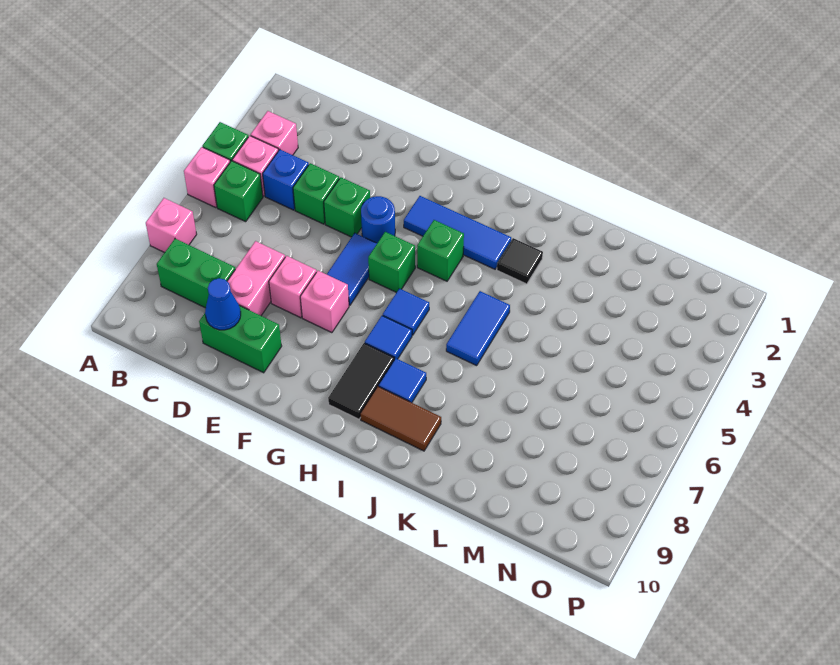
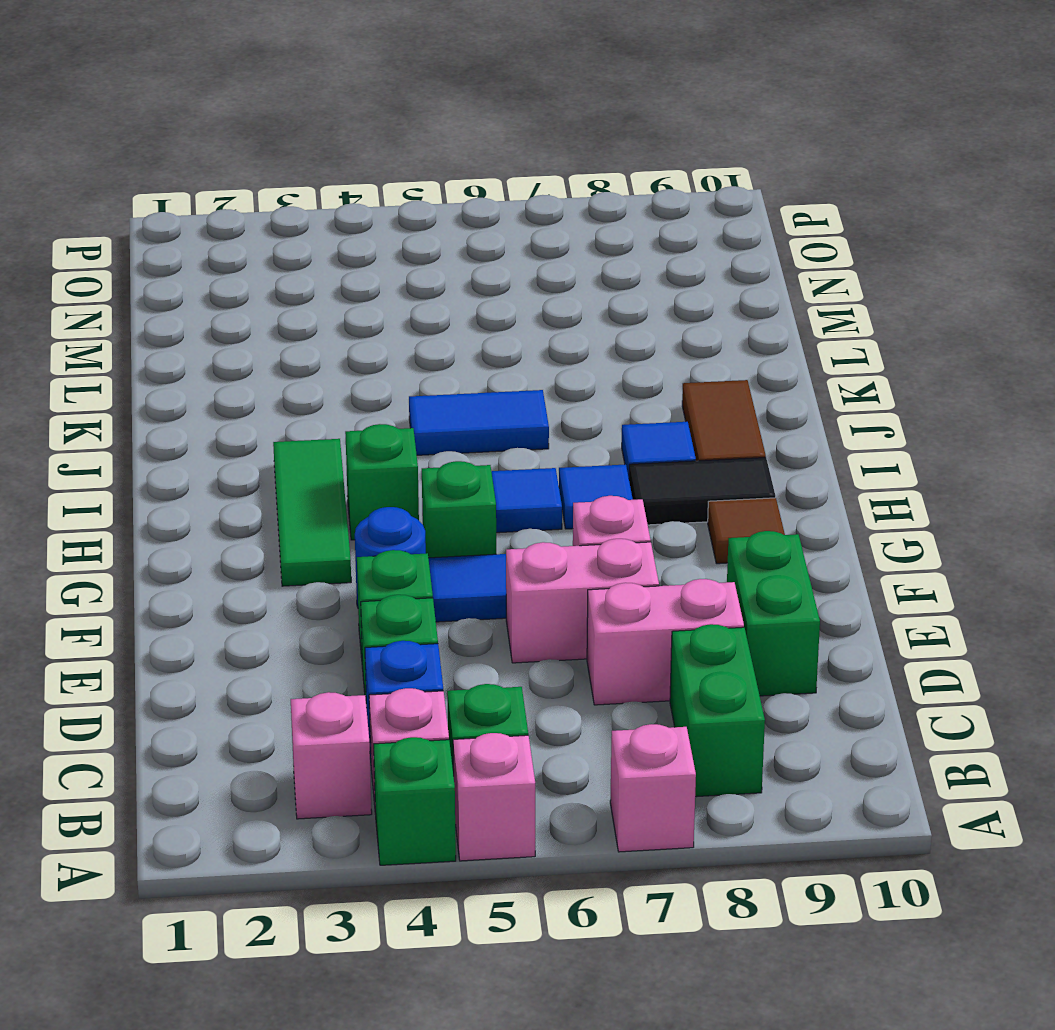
blue 1x1 cone [205,278,241,330] -> none
pink 1x1 brick [269,256,316,318] -> pink 1x2 brick [506,539,659,663]
blue 1x3 tile [404,196,511,269] -> green 1x3 tile [273,439,351,586]
none -> brown 1x1 tile [708,498,785,564]
black 1x1 tile [497,238,543,284] -> none

